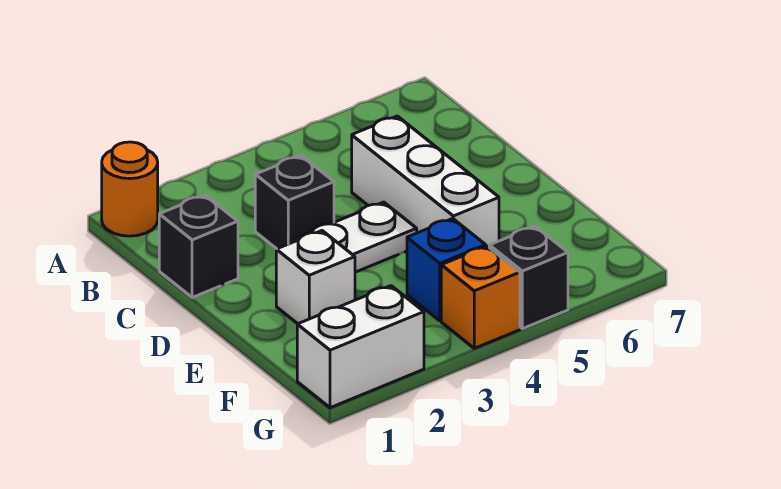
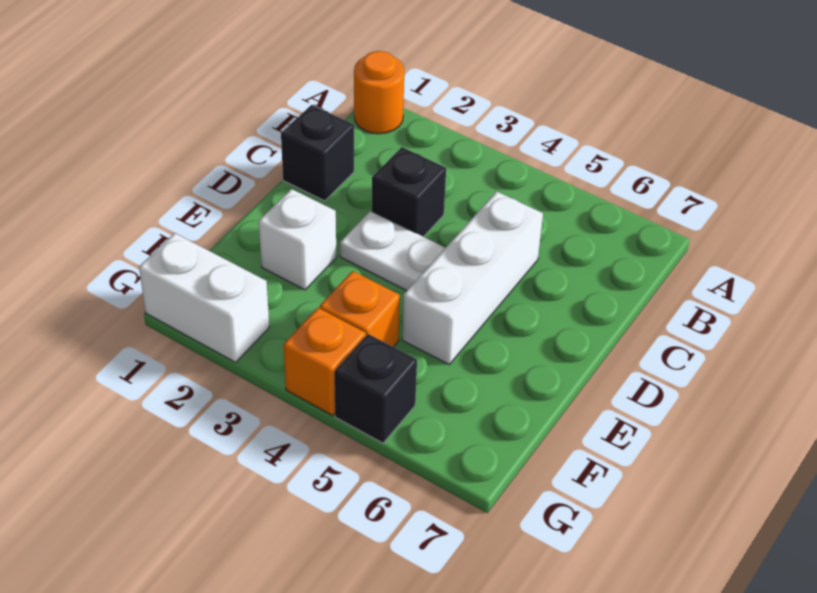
blue 1x1 brick [407,218,486,321] -> orange 1x1 brick [320,271,400,347]

